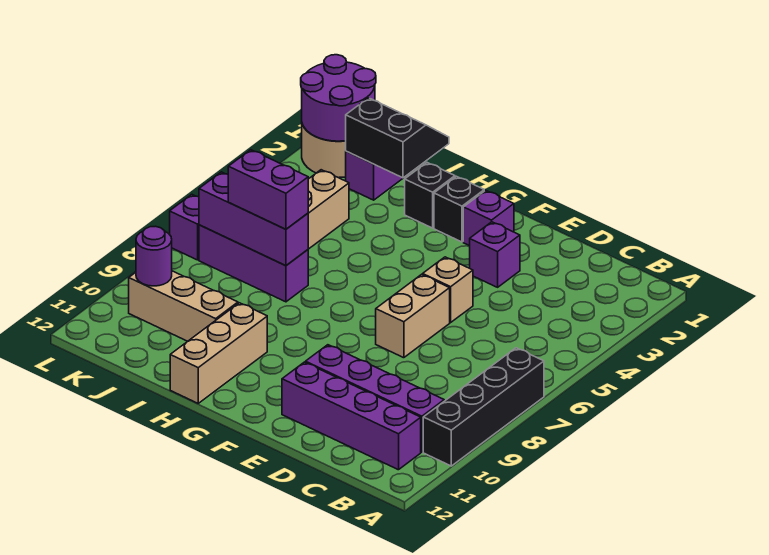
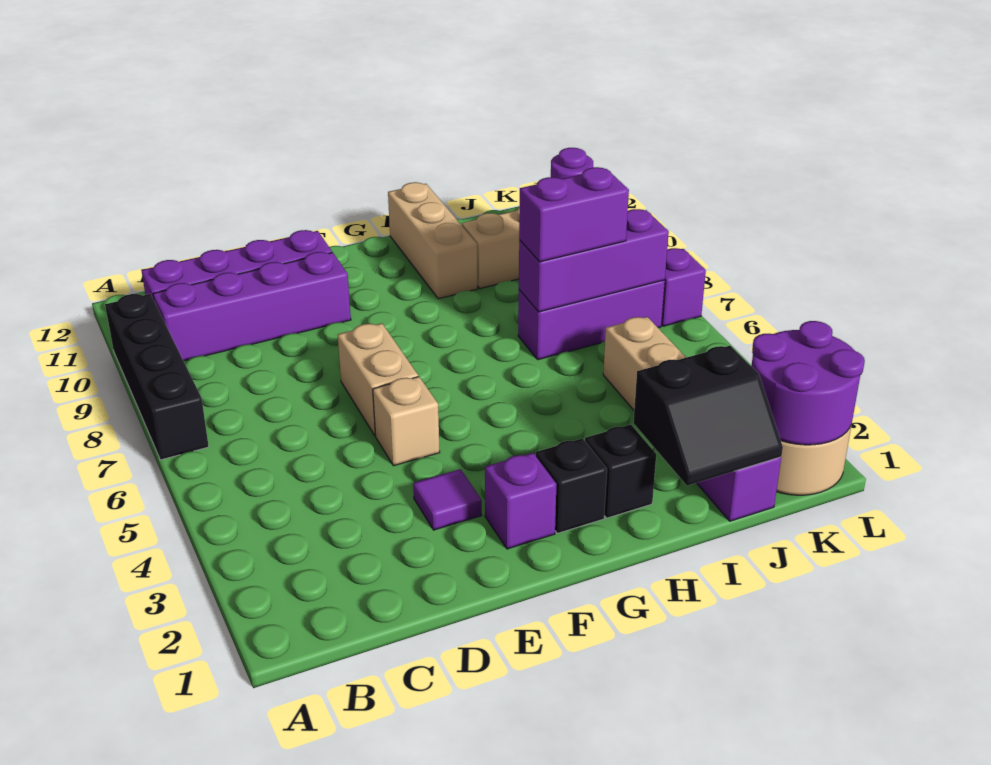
purple 1x1 brick [470,222,520,287] -> purple 1x1 tile [413,469,482,530]

